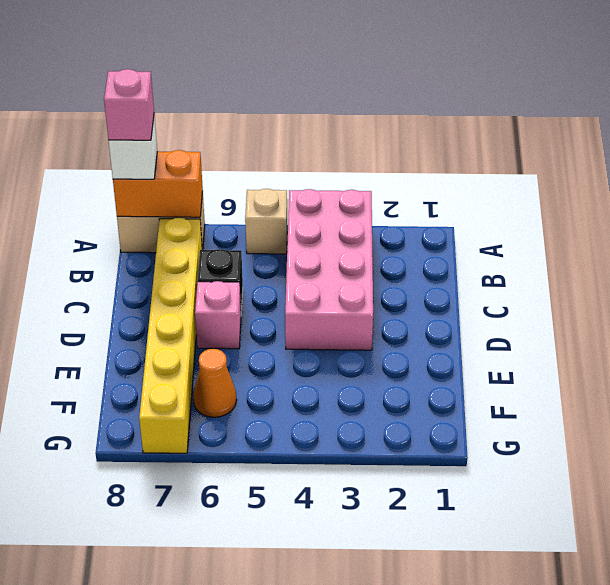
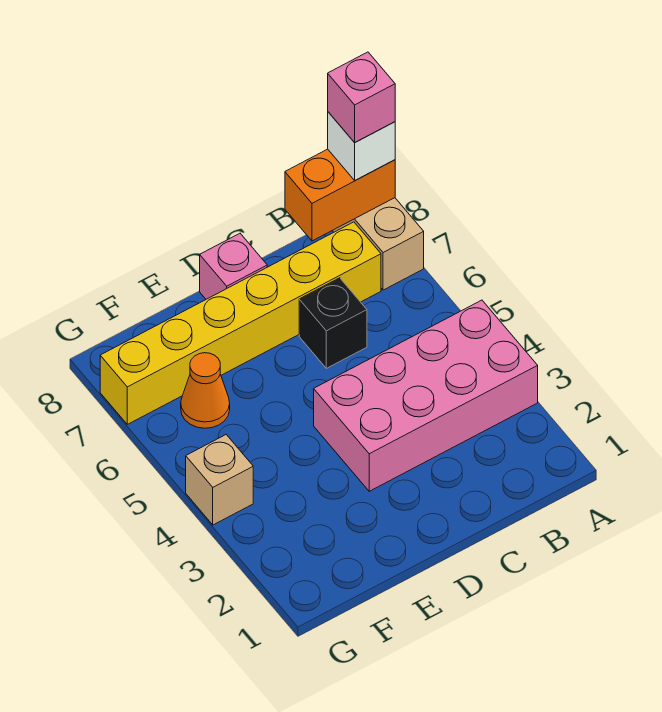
tan 1x1 brick [245,189,287,254] -> tan 1x1 brick moved to [186,435,253,525]
orange 1x2 brick [113,150,203,217] -> orange 1x2 brick turned to [285,149,395,241]
pink 1x1 brick [195,281,241,349] -> pink 1x1 brick moved to [200,233,267,299]

